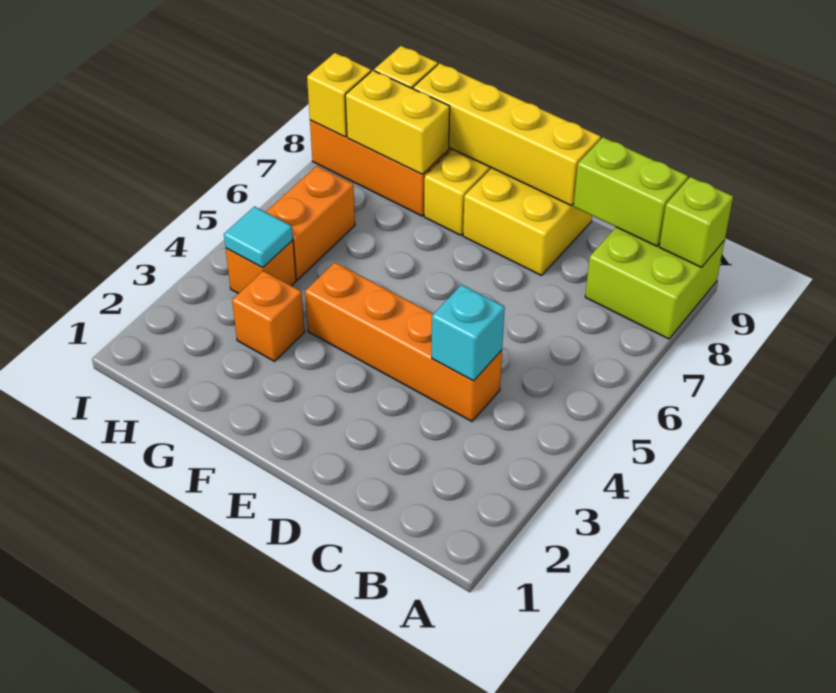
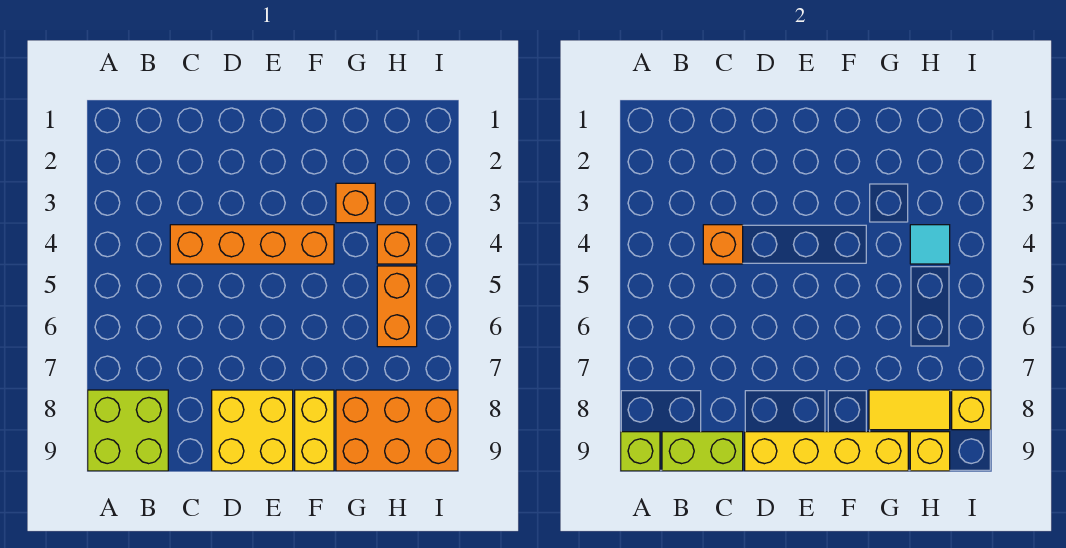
cyan 1x1 brick [432,285,505,381] -> orange 1x1 brick [703,225,743,264]
yellow 1x2 brick [345,71,450,174] -> yellow 1x2 tile [869,390,950,430]

